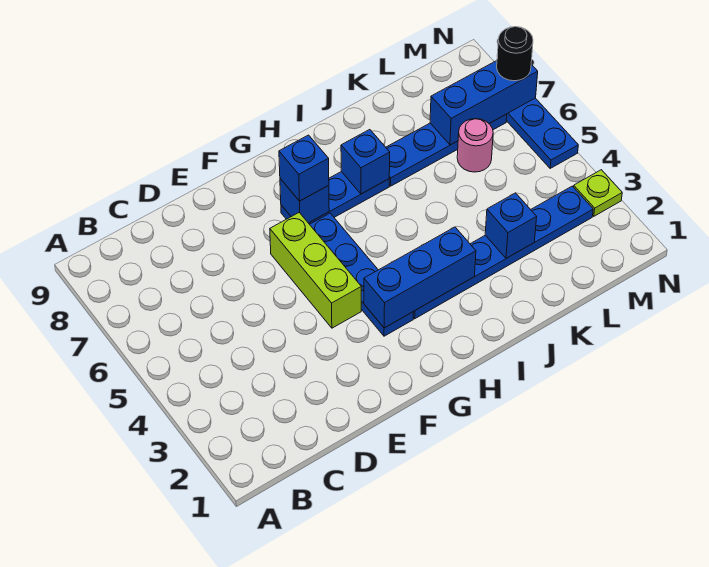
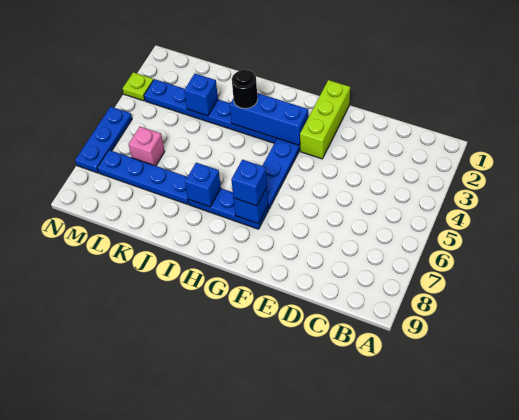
lime 1x3 brick [270,213,361,328] -> lime 1x3 brick moved to [300,80,350,159]
pink 1x1 round brick [457,119,493,172] -> pink 1x1 brick [129,127,165,166]
blue 1x3 brick [430,61,538,145] -> none
black 1x1 round brick [497,27,533,81] -> black 1x1 round brick moved to [232,70,258,109]

